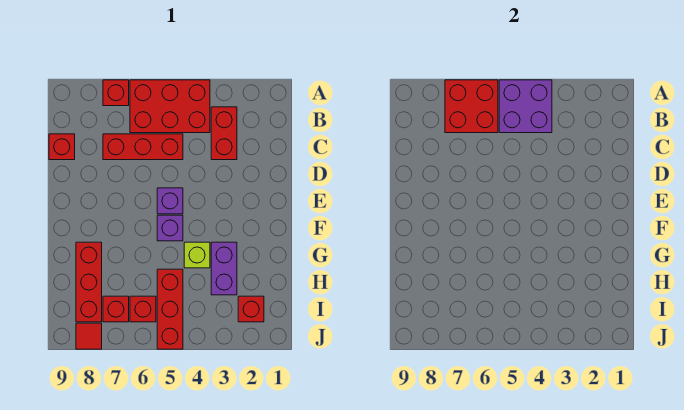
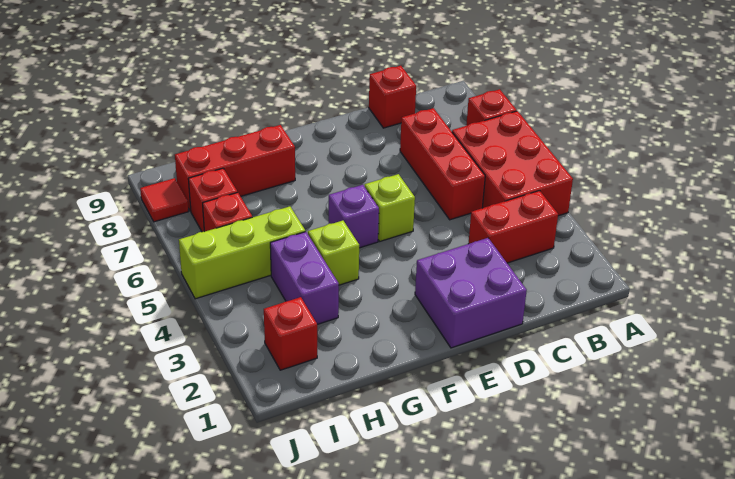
purple 2x2 brick [499,80,552,133] -> purple 2x2 brick moved to [415,238,527,348]
red 2x2 brick [445,80,498,133] -> none
purple 1x1 brick [157,188,183,214] -> lime 1x1 brick [365,174,415,241]
purple 1x2 brick [211,242,237,295] -> purple 1x2 brick turned to [270,232,339,324]
red 1x3 brick [157,269,183,349] -> lime 1x3 brick [179,206,305,299]

